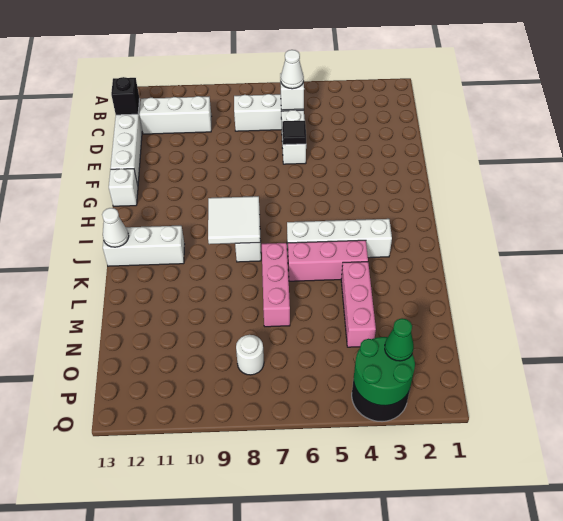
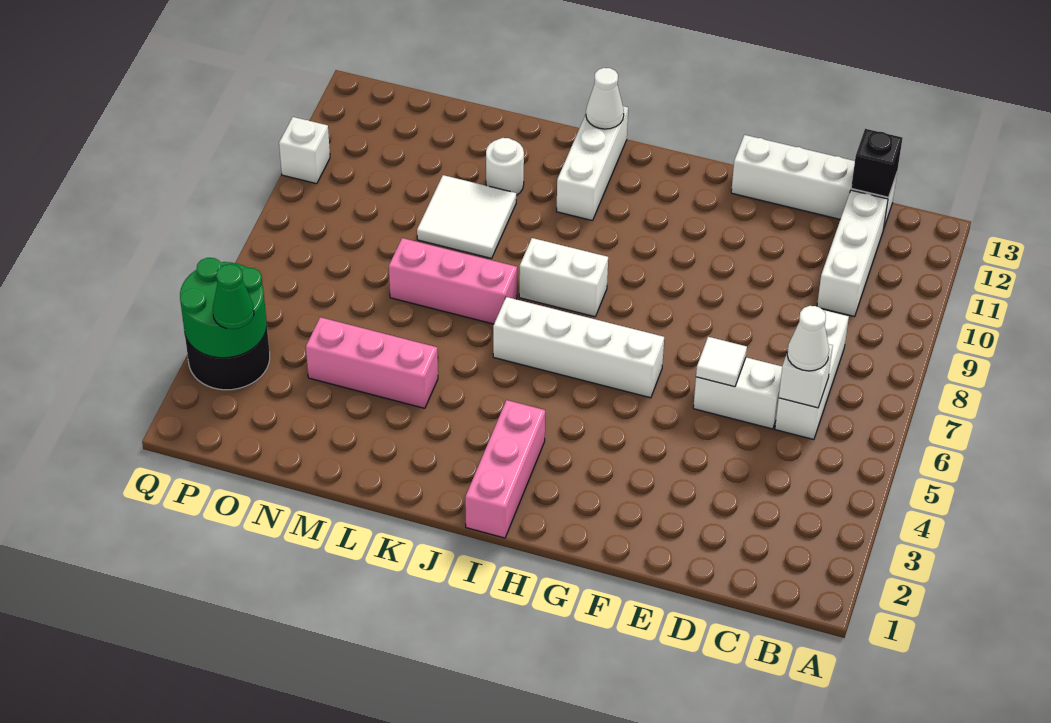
black 1x1 tile [282,121,306,145] -> white 1x1 tile [696,337,747,387]
white 1x1 brick [109,169,138,206] -> white 1x1 brick moved to [279,117,330,184]
white 2x2 tile [208,196,260,244] -> white 2x2 tile moved to [417,175,516,258]
white 1x4 brick [287,219,392,258] -> white 1x4 brick turned to [493,297,664,398]
pink 1x3 brick [288,240,368,281] -> pink 1x3 brick moved to [465,400,545,538]
white 1x1 round brick [236,335,264,375] -> white 1x1 round brick moved to [486,138,524,195]

